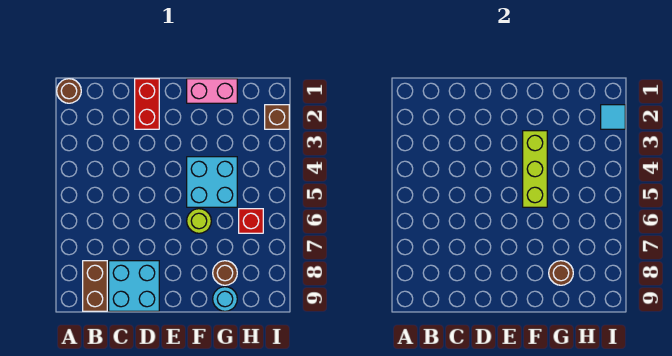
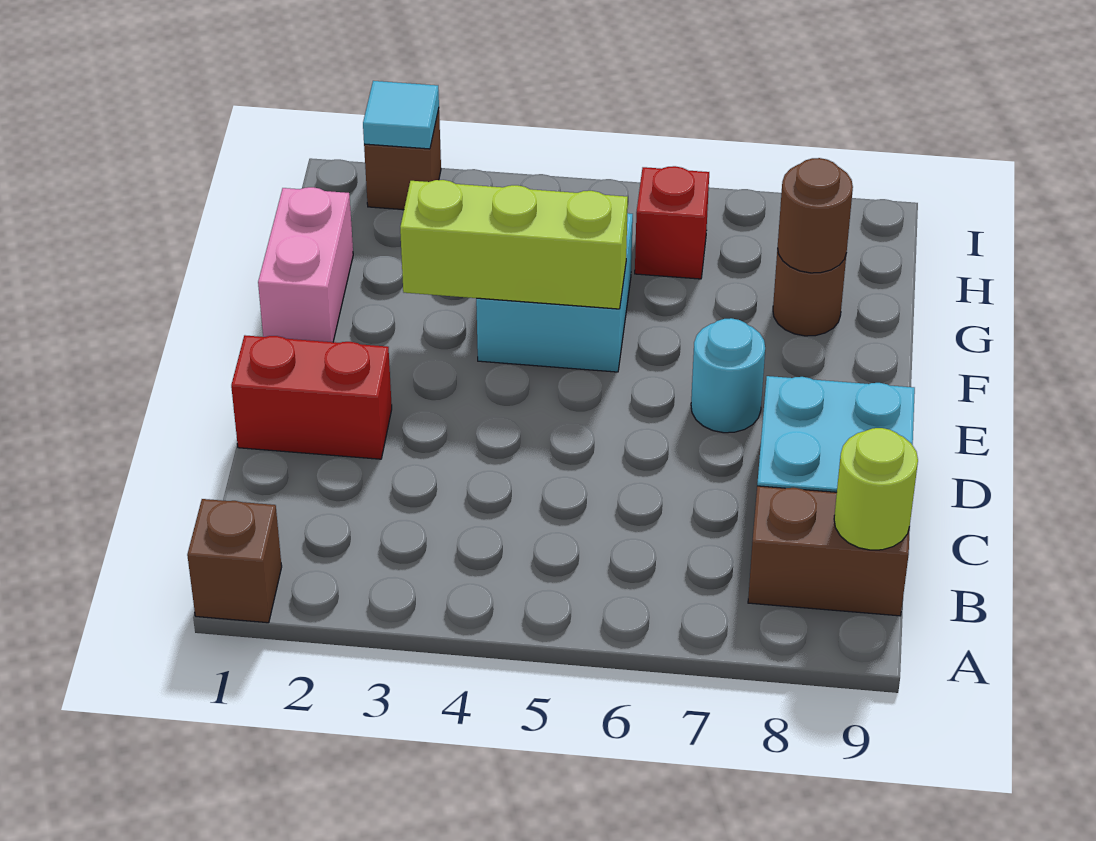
brown 1x1 round brick [57,79,81,103] -> brown 1x1 brick [187,499,282,623]
lime 1x1 round brick [187,209,211,233] -> lime 1x1 round brick moved to [834,428,918,550]
cyan 1x1 round brick [213,287,237,311] -> cyan 1x1 round brick moved to [691,318,765,433]

